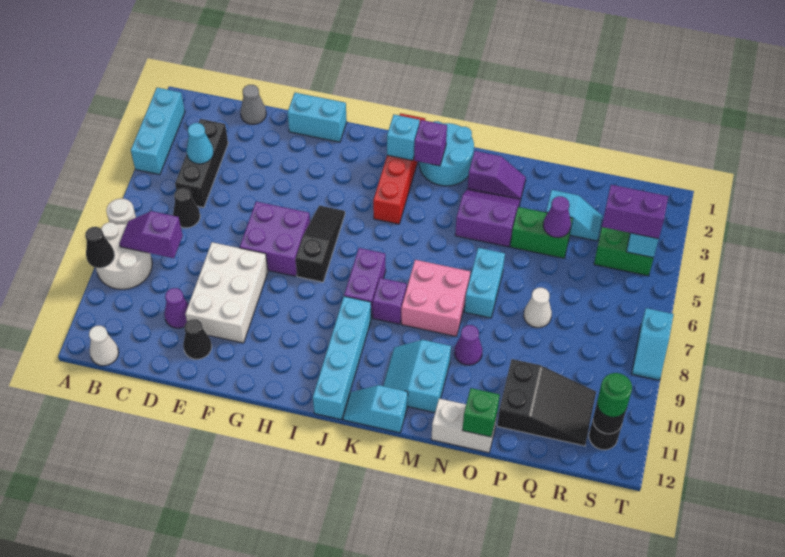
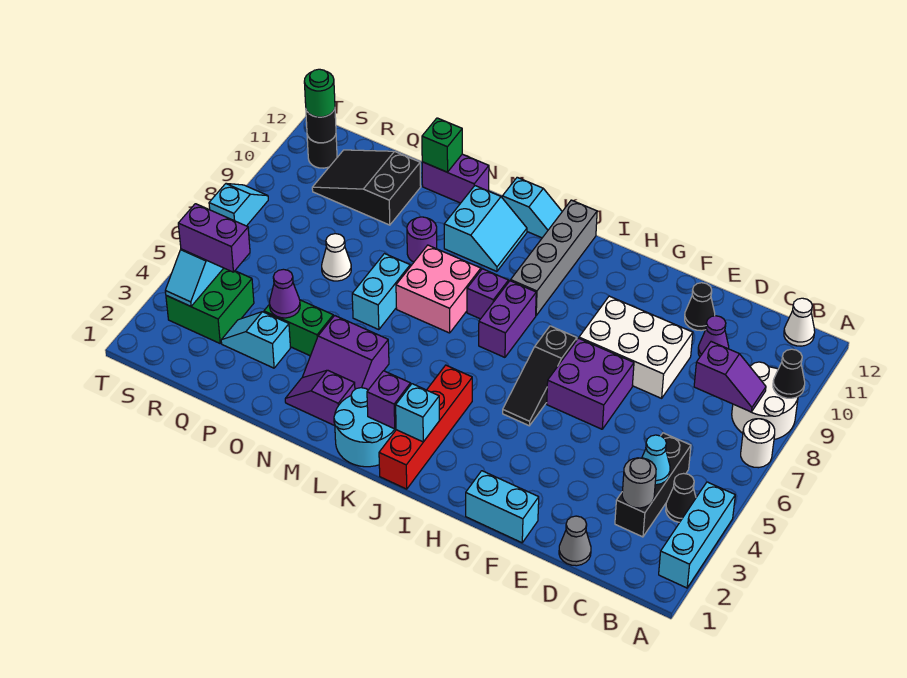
none -> grey 1x1 round brick [622,458,656,508]
black 1x1 cone [173,188,200,228] -> black 1x1 cone moved to [666,473,696,522]
white 2x3 brick [185,242,268,343] -> white 2x3 brick turned to [579,296,693,398]
cyan 1x4 brick [313,296,371,420] -> grey 1x4 brick [511,200,597,315]
purple 1x1 cone [454,325,483,365] -> purple 1x1 round brick [407,217,437,262]
white 1x2 brick [431,399,497,453] -> purple 1x2 brick [422,154,489,203]

